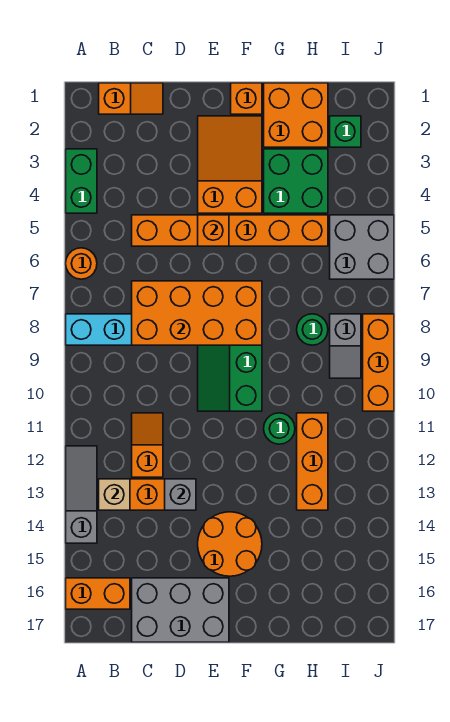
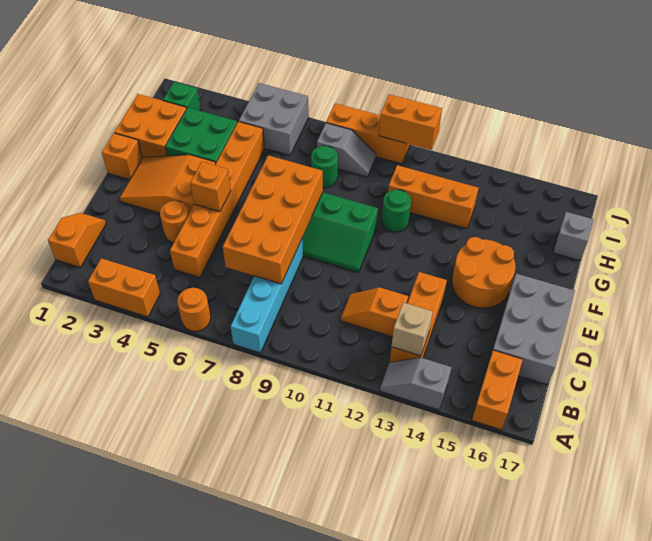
green 1x2 brick [66,149,97,213] -> orange 1x2 brick [88,258,160,317]
grey 1x3 slope [66,446,97,543] -> grey 1x2 slope [380,358,451,410]
none -> orange 1x1 round brick [160,201,189,243]
grey 1x1 brick [165,479,196,510] -> grey 1x1 brick moved to [553,212,593,261]
none -> orange 1x2 brick [379,94,442,150]

